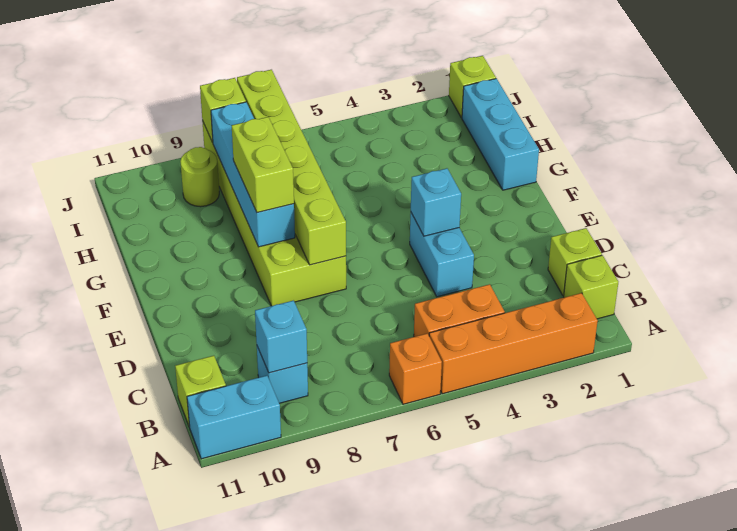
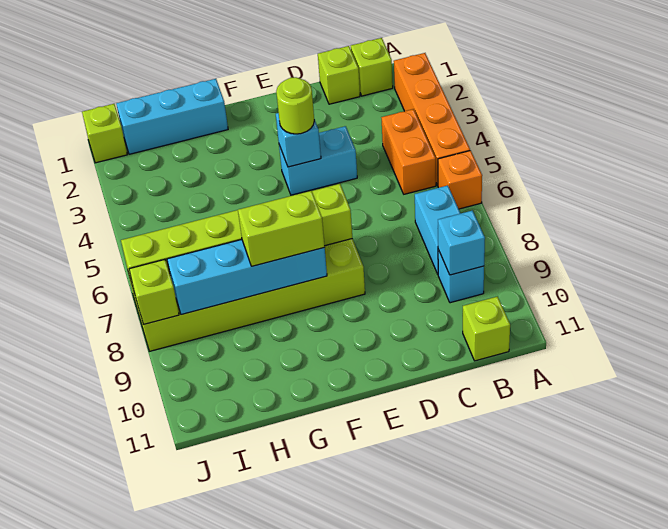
cyan 1x2 brick [187,376,281,459] -> cyan 1x2 brick moved to [415,185,460,274]
lime 1x1 round brick [180,147,219,207] -> lime 1x1 round brick moved to [276,77,314,134]

